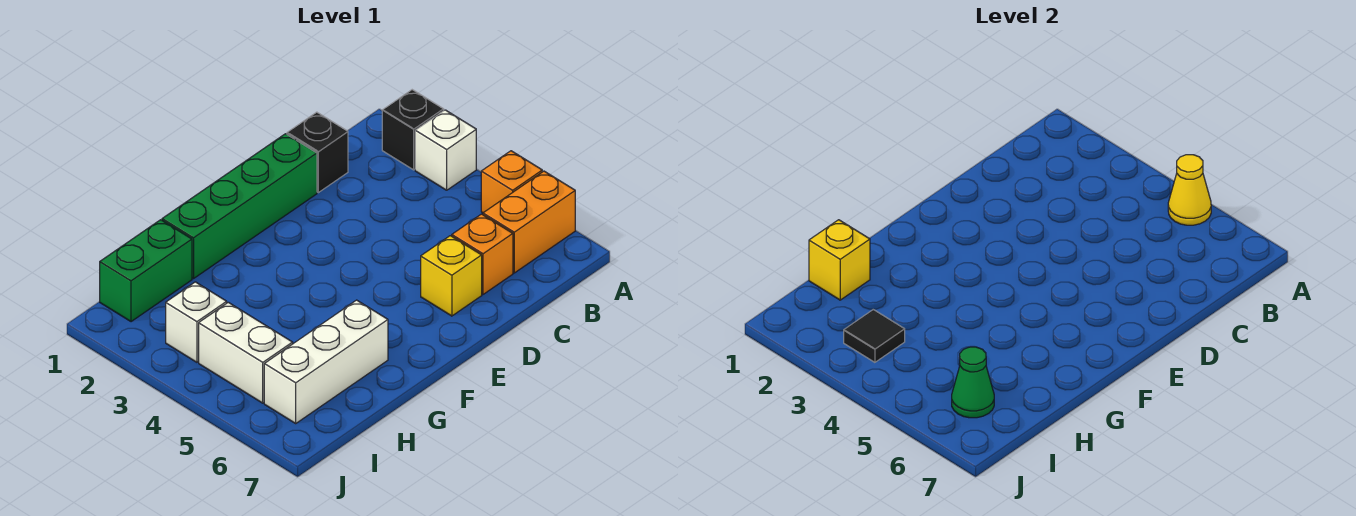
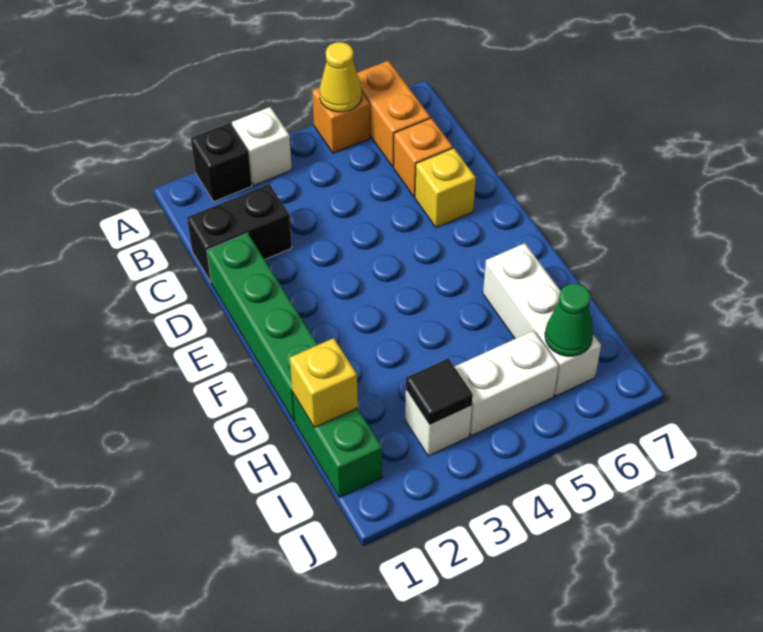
black 1x1 brick [287,112,348,193] -> black 1x2 brick [187,184,292,282]

